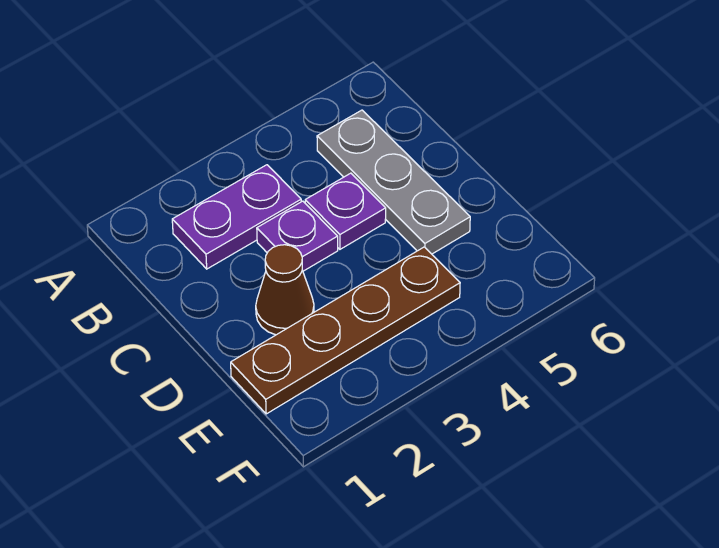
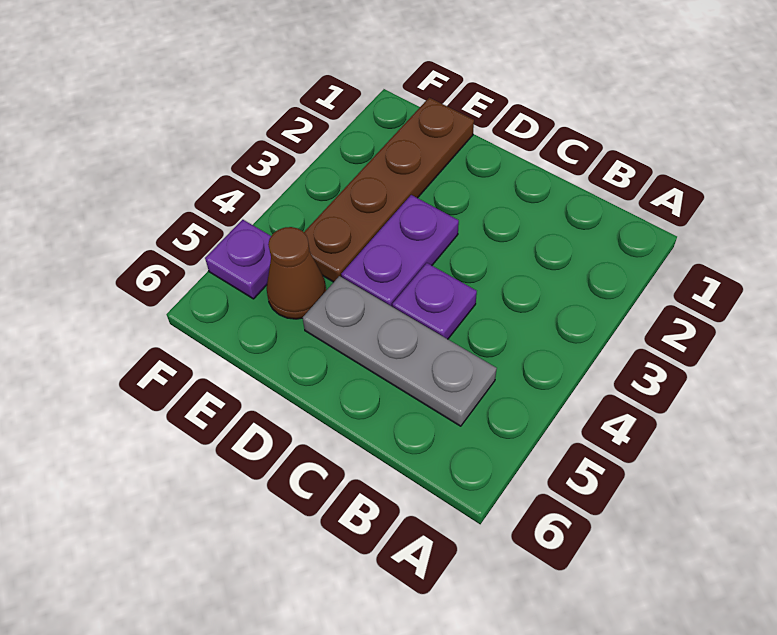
purple 1x2 plate [172,165,301,269] -> purple 1x2 plate moved to [341,195,459,306]
purple 1x1 plate [257,201,338,271] -> purple 1x1 plate moved to [205,220,271,299]
brown 1x1 cone [256,245,314,335] -> brown 1x1 cone moved to [267,227,326,319]

